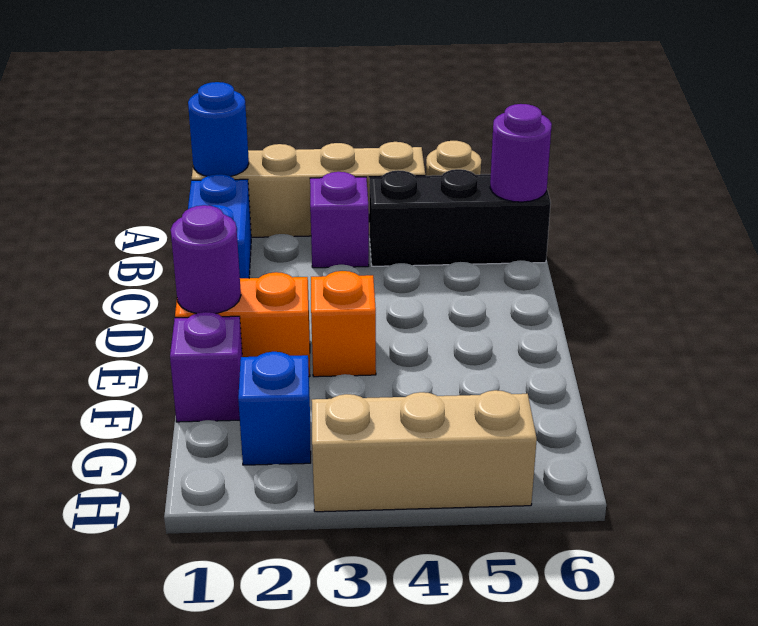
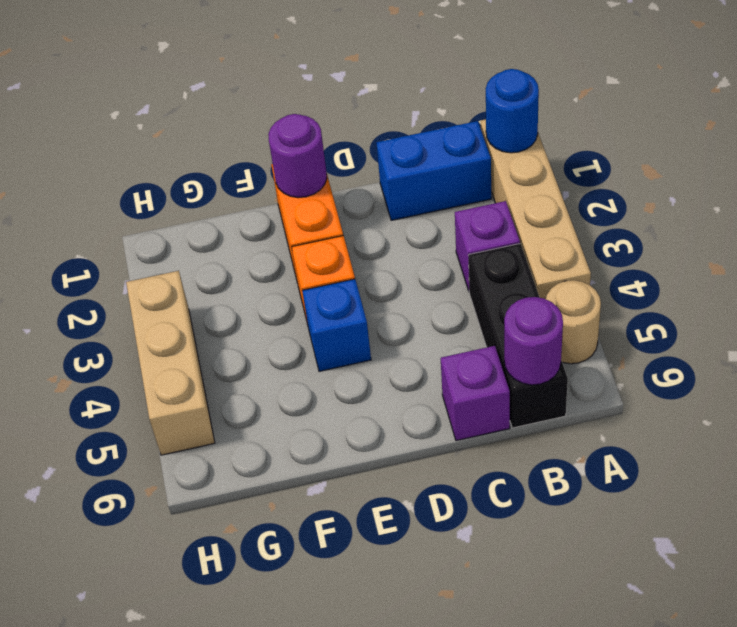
purple 1x1 brick [170,312,242,422] -> purple 1x1 brick moved to [441,346,510,441]
blue 1x1 brick [238,352,311,465] -> blue 1x1 brick moved to [302,279,371,371]

